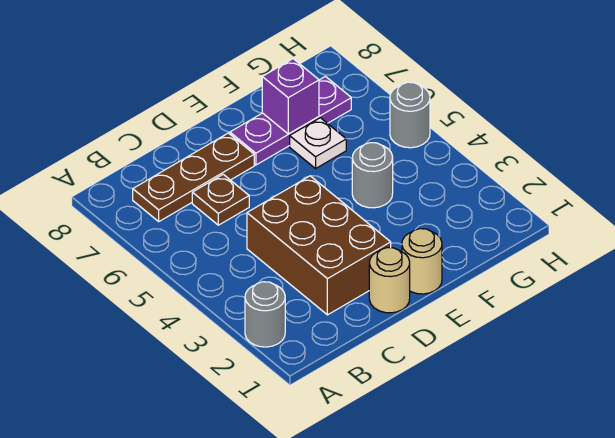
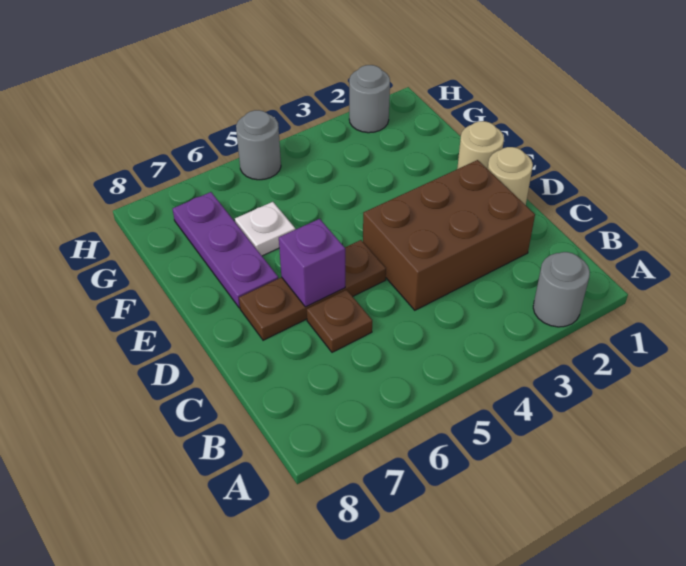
brown 1x3 plate [133,133,254,221] -> brown 1x3 plate turned to [239,240,386,340]
grey 1x1 round brick [352,143,393,208] -> grey 1x1 round brick moved to [349,65,390,133]
purple 1x1 brick [262,59,319,134] -> purple 1x1 brick moved to [279,219,345,307]

